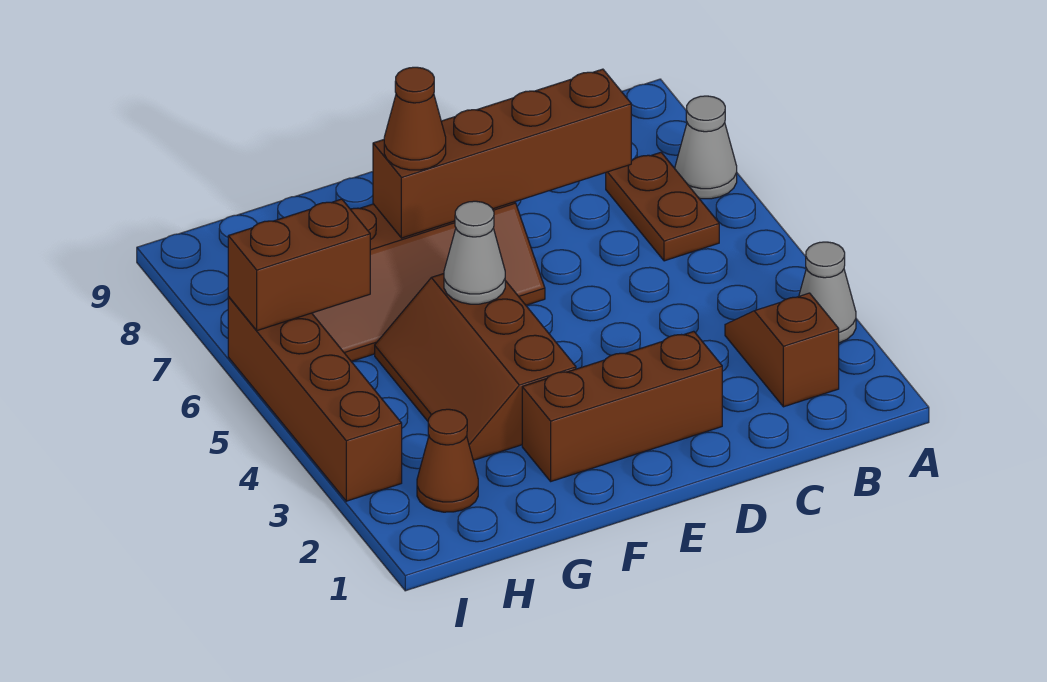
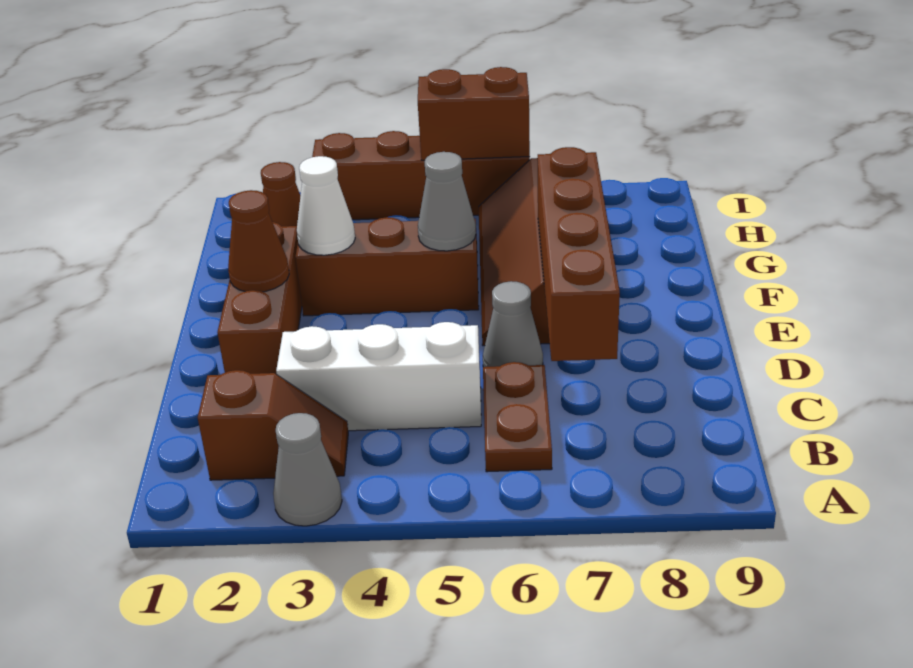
grey 1x1 cone [675,96,737,199] -> grey 1x1 cone moved to [483,281,543,367]
brown 1x2 plate [606,152,719,261] -> brown 1x2 plate turned to [483,362,552,472]
none -> white 1x3 brick [276,322,481,431]
none -> white 1x1 cone [297,156,355,255]
brown 1x1 cone [384,67,446,170] -> brown 1x1 cone moved to [228,190,289,292]
brown 1x2 brick [228,199,370,331] -> brown 1x2 brick turned to [418,67,530,160]

